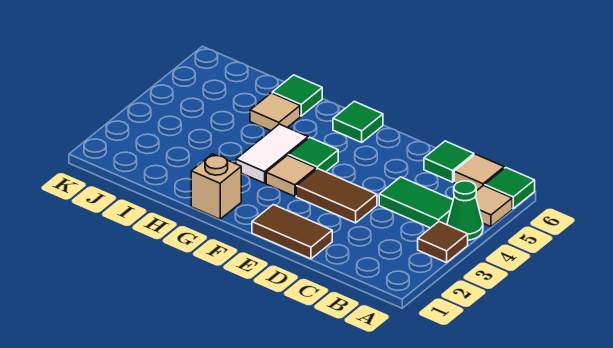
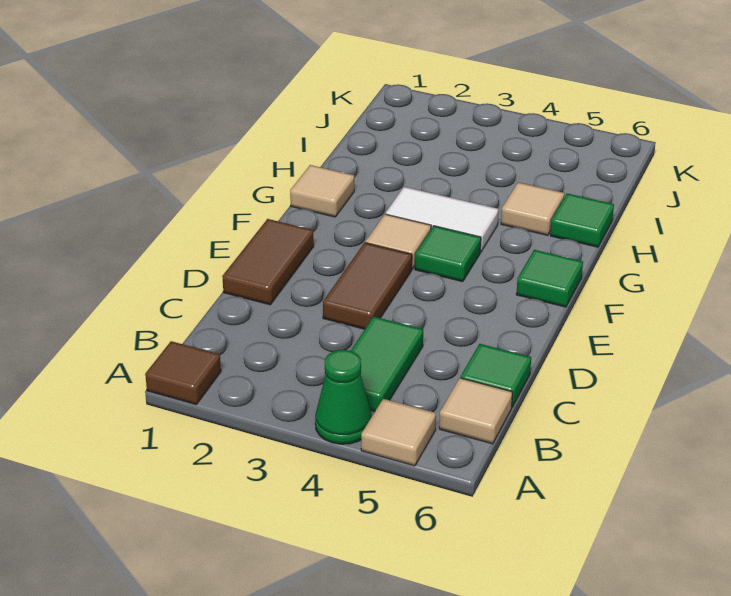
brown 1x1 tile [418,222,468,263] -> brown 1x1 tile moved to [145,341,221,404]
green 1x1 tile [485,168,535,208] -> none
tan 1x1 brick [191,154,241,219] -> tan 1x1 tile [290,165,354,217]

